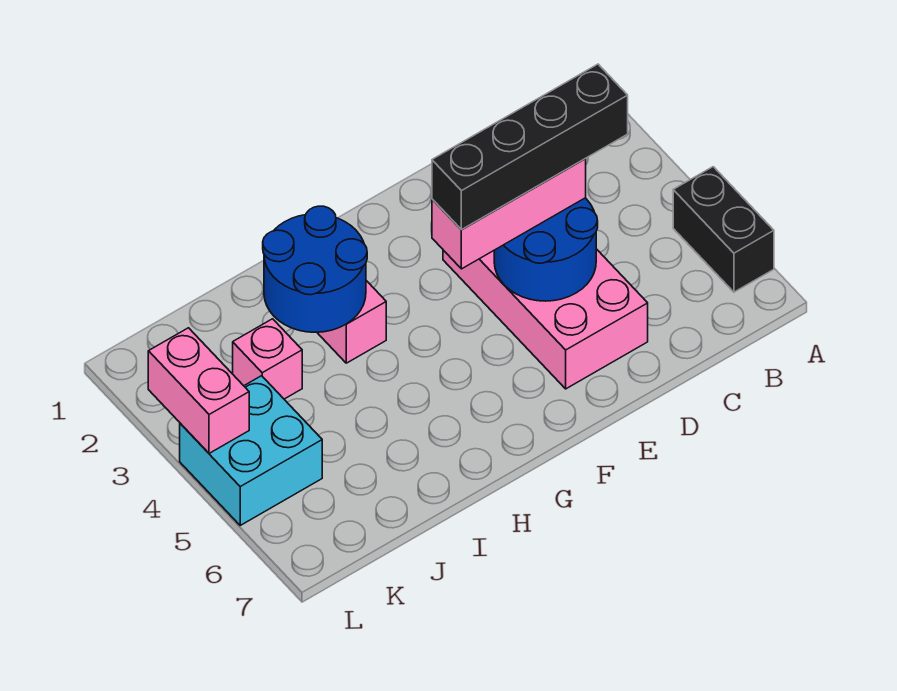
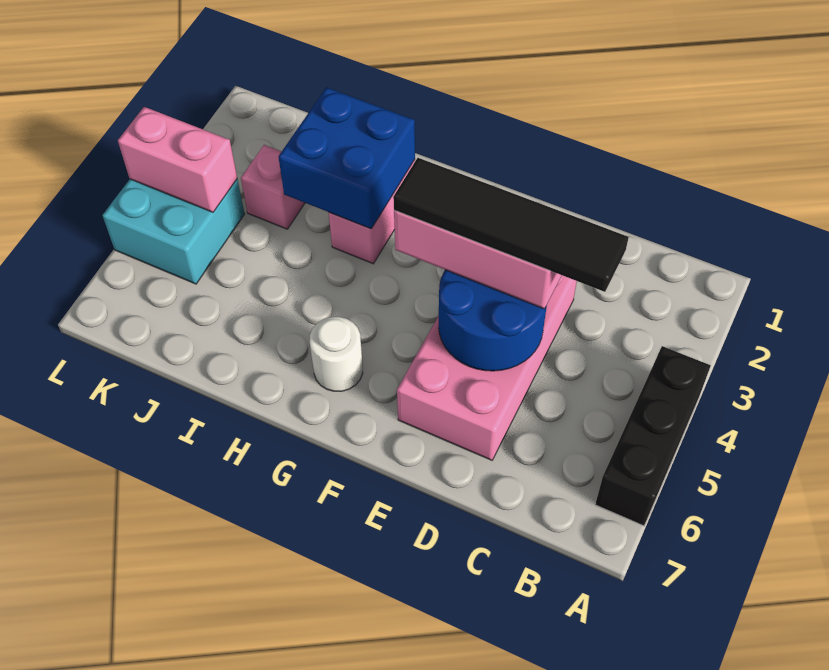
black 1x2 brick [673,167,774,292] -> black 1x3 brick [595,346,711,526]
black 1x4 brick [432,64,628,230] -> black 1x4 tile [393,158,629,292]
none -> white 1x1 round brick [309,317,363,391]
blue 2x2 round brick [263,206,367,332] -> blue 2x2 brick [279,87,415,229]
pink 1x2 brick [148,328,249,453] -> pink 1x2 brick turned to [118,107,237,212]

